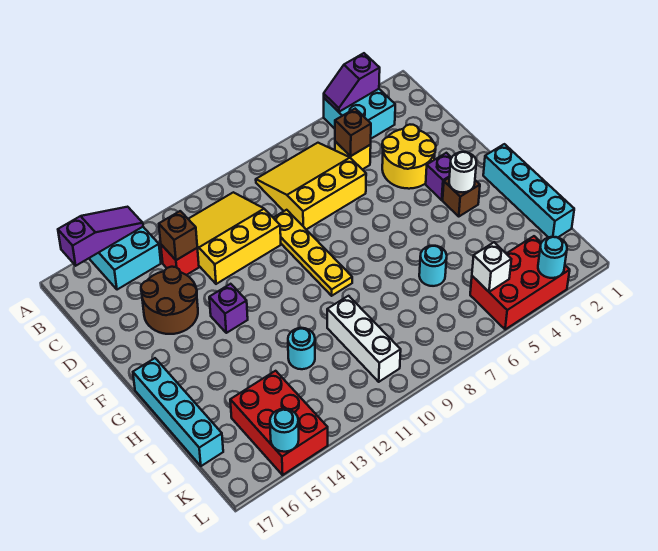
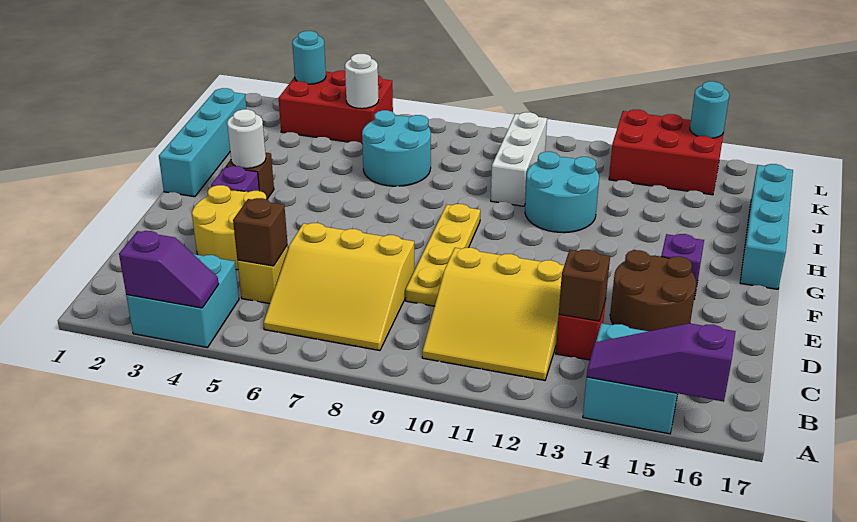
purple 1x1 brick [209,284,248,333] -> purple 1x1 brick moved to [661,234,704,299]
cyan 1x1 round brick [419,246,447,286] -> cyan 2x2 round brick [362,110,431,186]
cyan 1x1 round brick [288,328,315,369] -> cyan 2x2 round brick [525,152,599,233]
red 2x3 brick [230,371,328,475] -> red 2x3 brick turned to [609,110,725,195]
white 1x1 brick [472,242,511,292] -> white 1x1 round brick [345,54,379,109]

